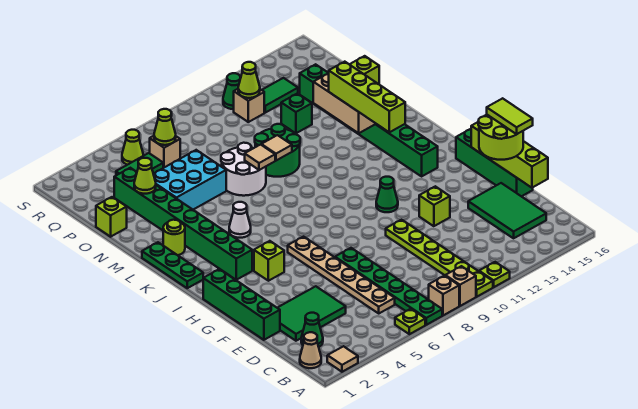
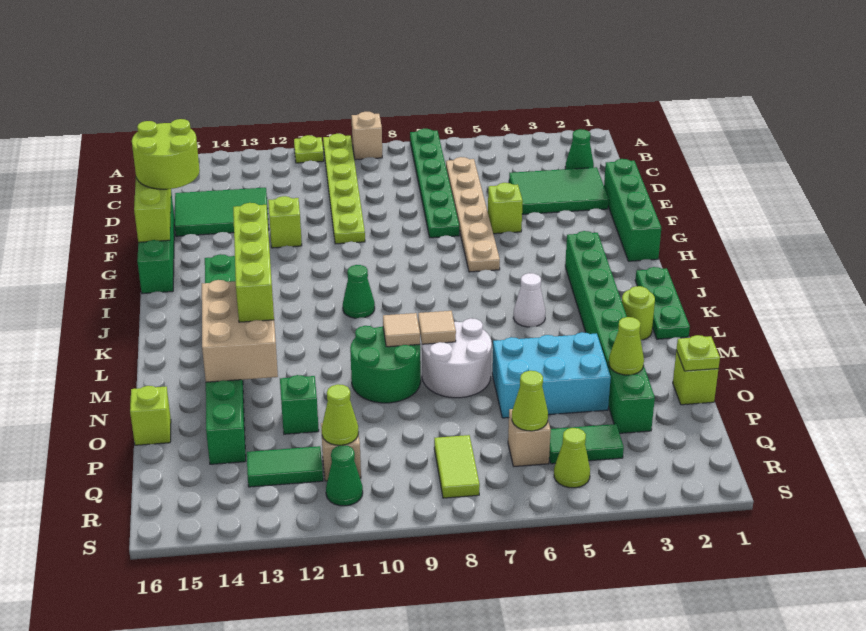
tan 1x1 tile [327,346,358,372] -> none
lime 1x1 plate [395,309,425,334] -> lime 1x1 plate moved to [676,335,720,371]
tan 1x1 brick [429,276,459,315] -> none
tan 1x1 cone [300,332,321,368] -> none
green 2x3 tile [468,183,546,238] -> green 2x3 tile turned to [175,188,269,236]
lime 1x2 tile [487,98,533,134] -> lime 1x2 tile moved to [434,435,480,498]
lime 1x1 brick [254,241,284,281] -> lime 1x1 brick moved to [488,183,523,234]
green 1x1 cone [376,177,398,212] -> green 1x1 cone moved to [343,265,375,318]

